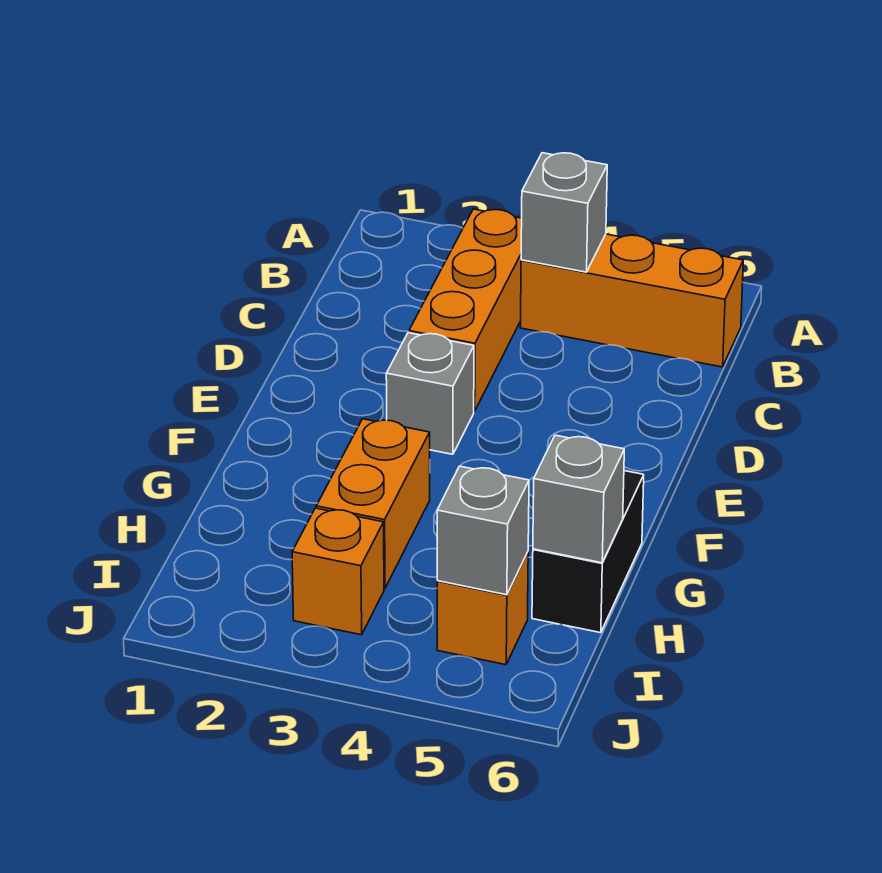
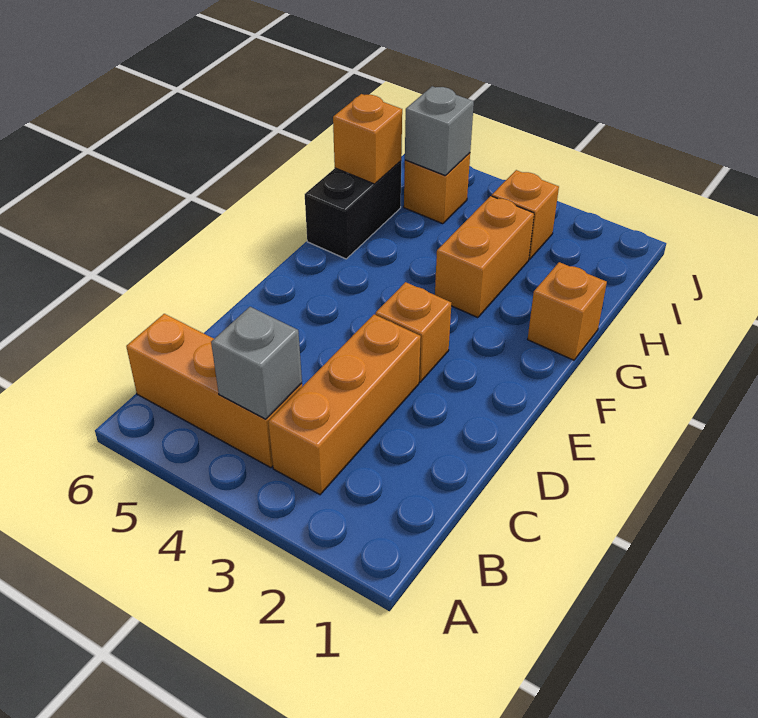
grey 1x1 brick [386,333,474,454] -> orange 1x1 brick [375,282,451,382]
none -> orange 1x1 brick [528,262,607,360]
grey 1x1 brick [533,435,624,563] -> orange 1x1 brick [333,94,402,184]

